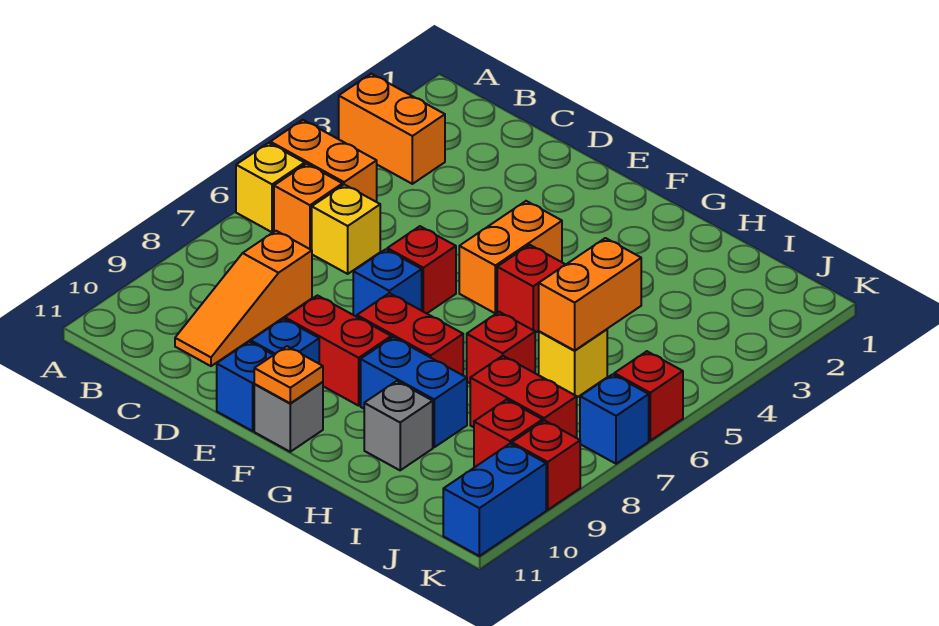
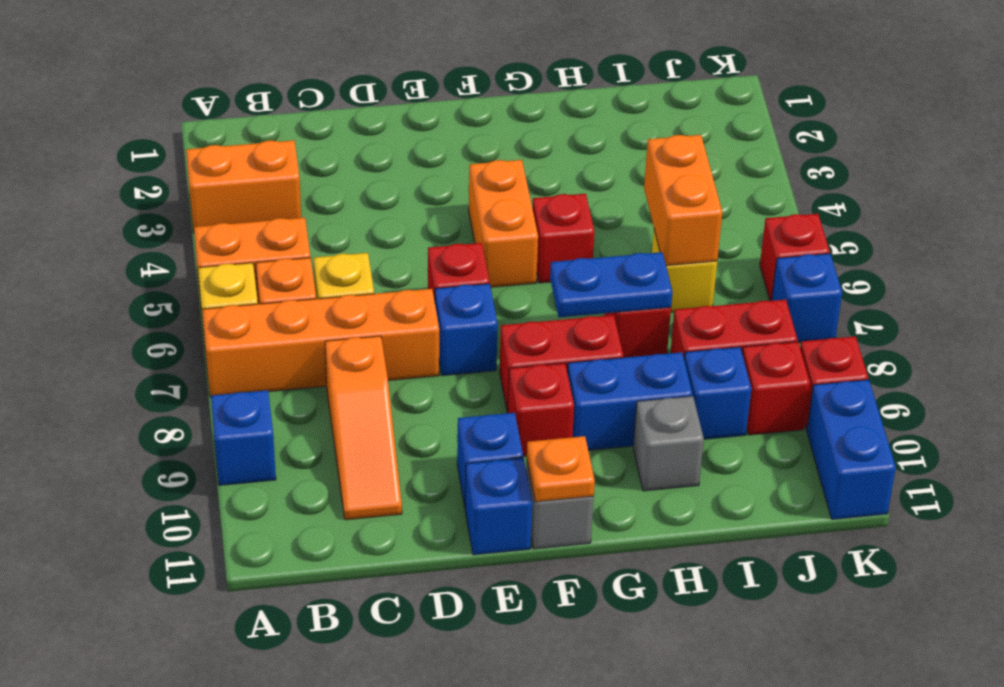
none -> orange 1x4 brick [202,289,439,397]
none -> blue 1x1 brick [211,390,276,485]
red 1x2 brick [285,295,391,406] -> red 1x1 brick [508,363,574,456]
none -> blue 1x2 plate [550,252,672,317]
none -> blue 1x1 brick [684,347,751,439]

